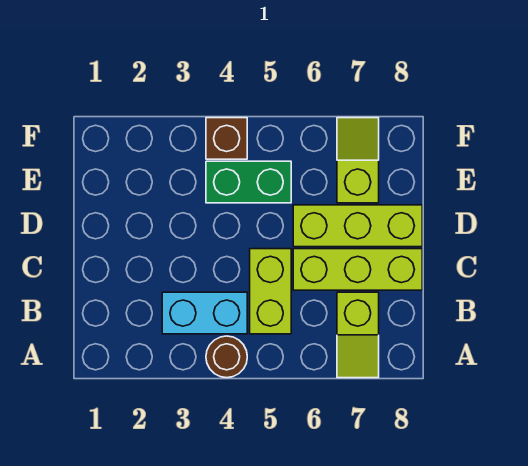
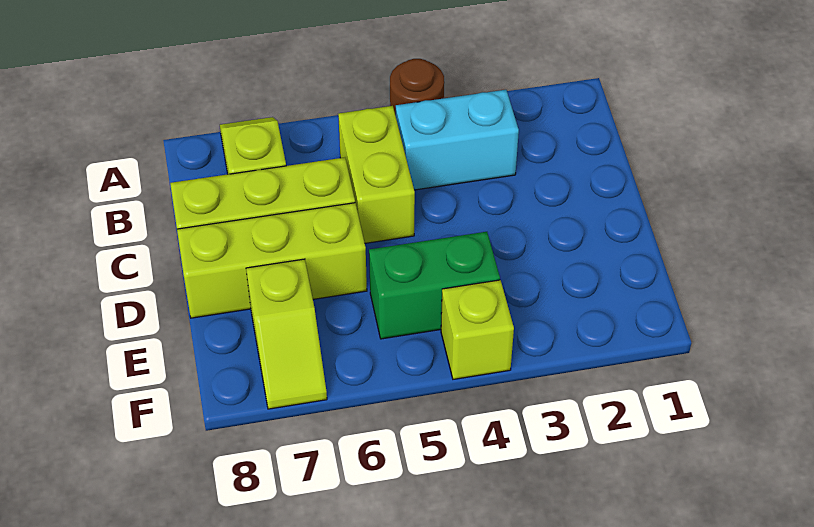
brown 1x1 brick [206,118,247,159] -> lime 1x1 brick [441,280,514,379]

